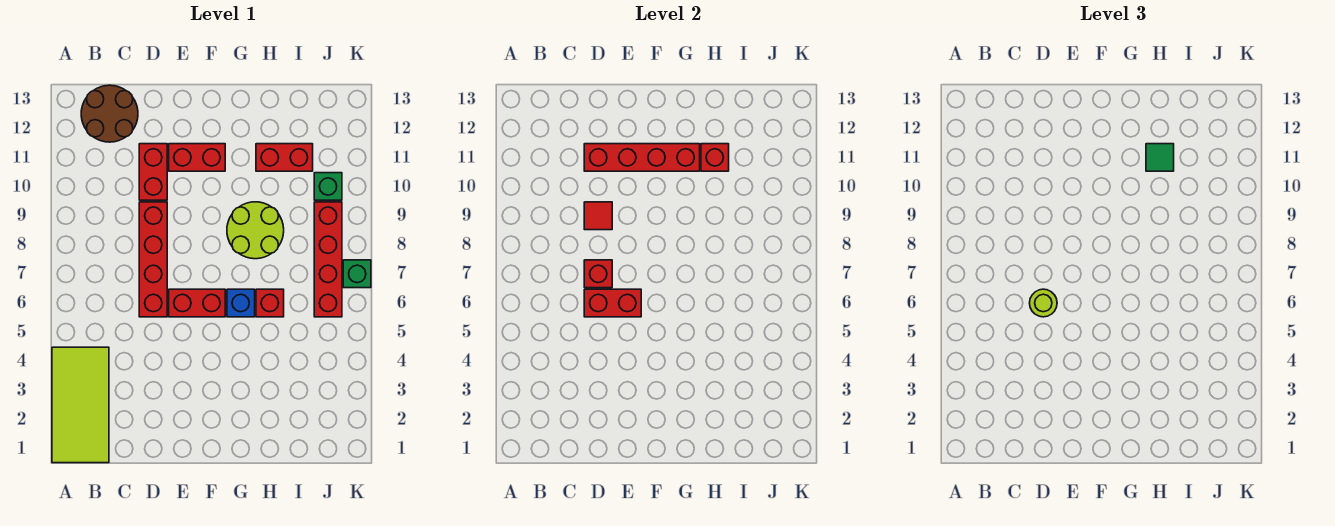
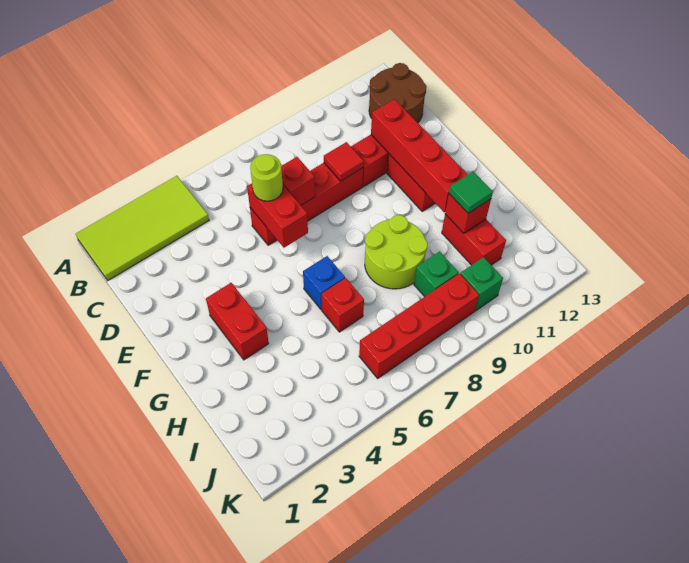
red 1x2 brick [169,289,225,317] -> red 1x2 brick moved to [206,283,269,360]
green 1x1 brick [343,260,371,288] -> green 1x1 brick moved to [414,252,458,297]

